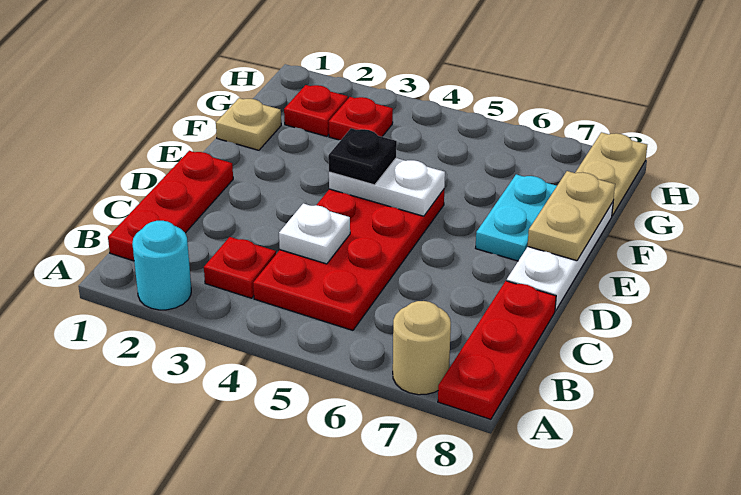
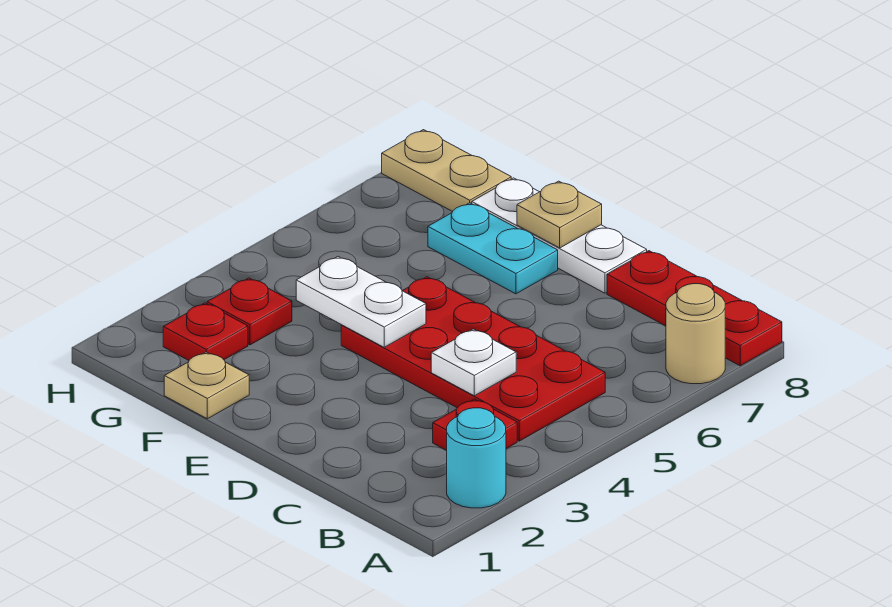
red 1x3 plate [108,151,233,261] -> none
white 1x2 plate [329,158,445,216] -> white 1x2 plate turned to [296,257,426,347]
black 1x1 plate [328,128,397,185] -> none
tan 1x2 plate [528,171,615,261] -> tan 1x1 plate [517,181,602,248]

